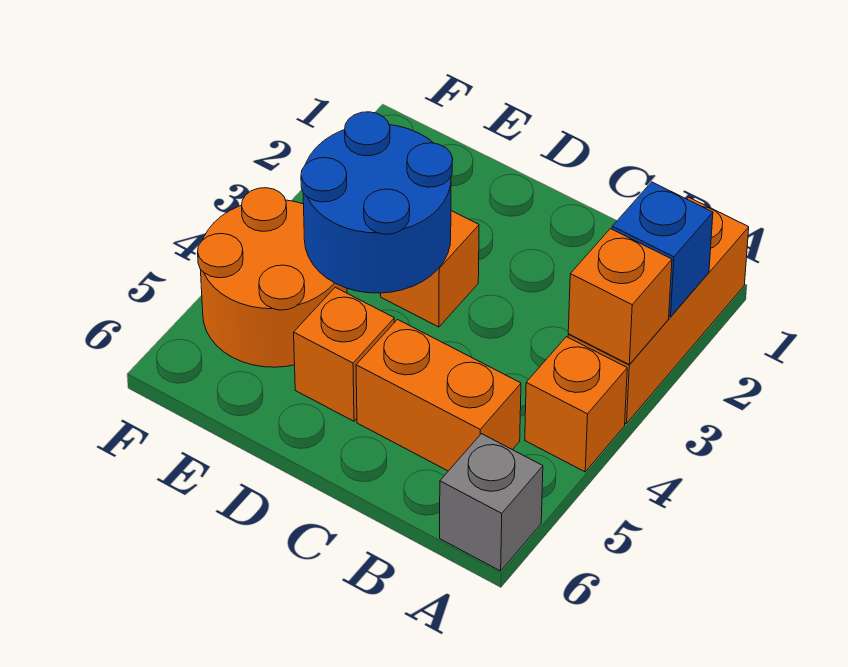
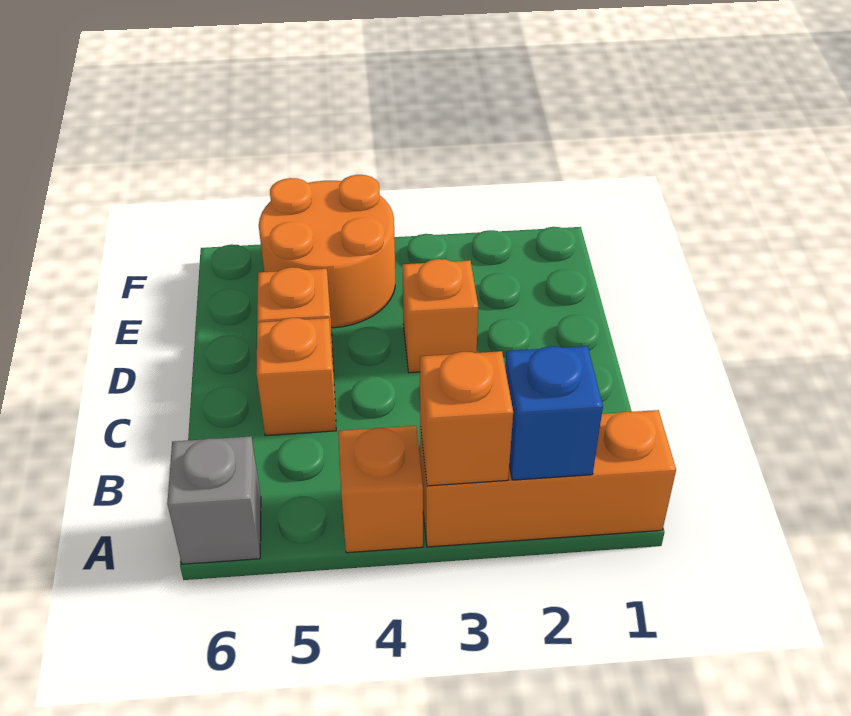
orange 1x2 brick [356,320,521,471] -> orange 1x1 brick [256,318,336,435]
blue 2x2 round brick [301,112,453,293] -> none

